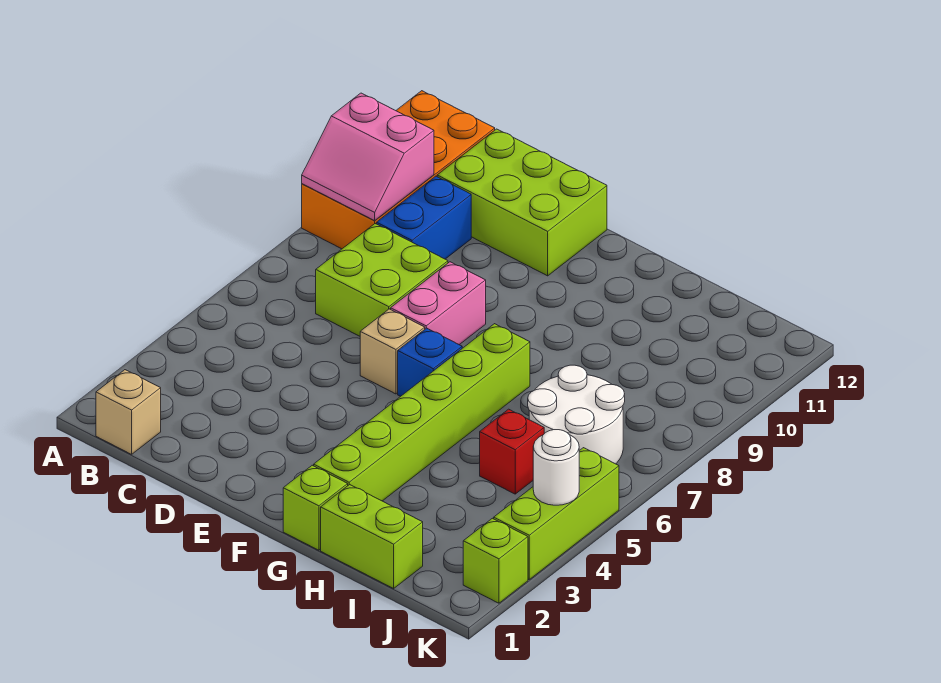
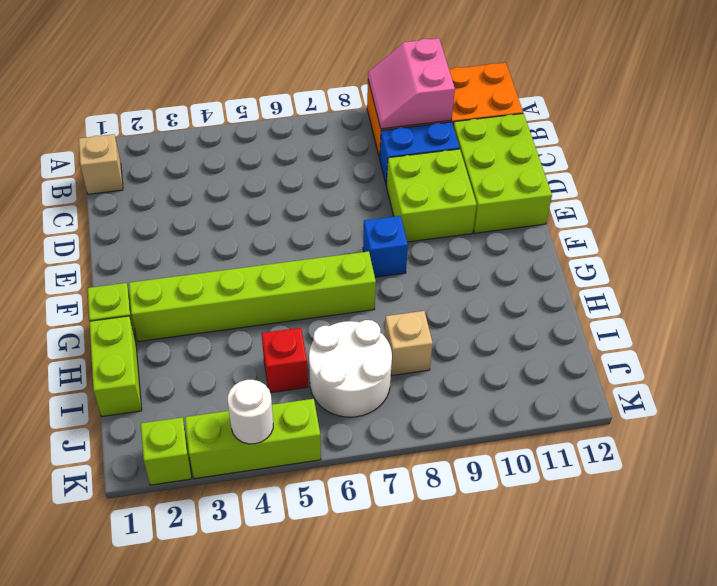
lime 2x2 brick [316,224,448,336] -> lime 2x2 brick moved to [387,149,477,242]
tan 1x1 brick [360,309,425,394] -> tan 1x1 brick moved to [385,311,433,375]
pink 1x2 brick [391,262,486,345] -> none
blue 1x1 brick [398,328,462,396] -> blue 1x1 brick moved to [363,216,408,277]

